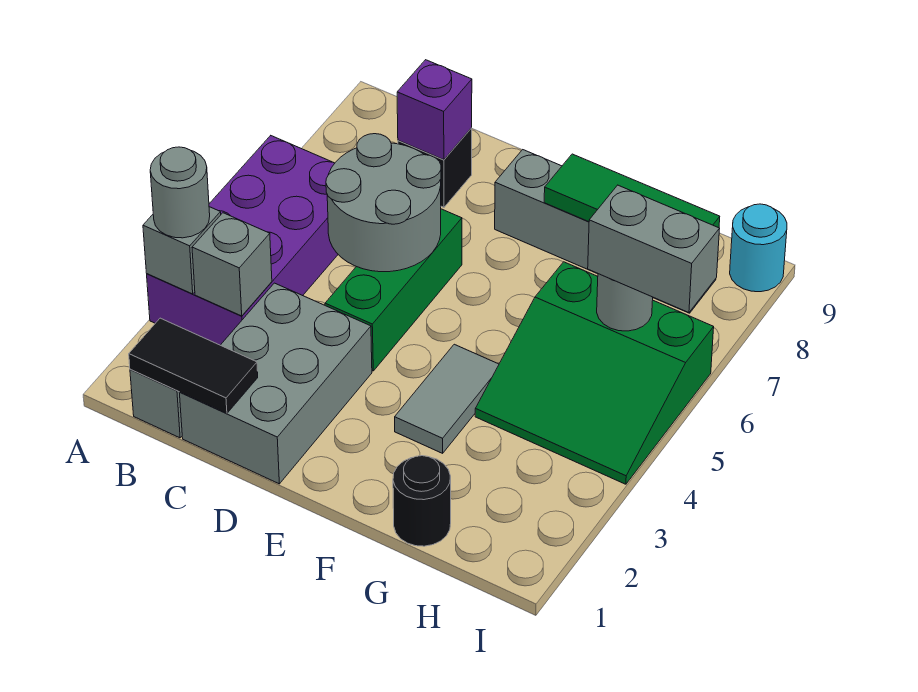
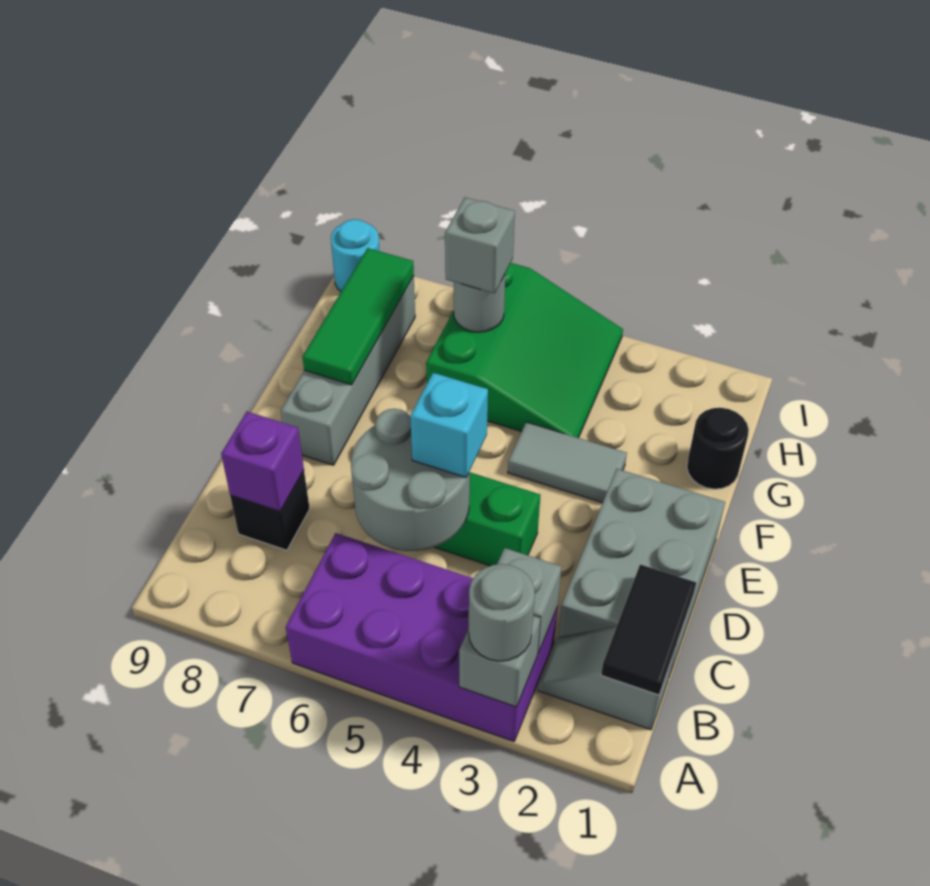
grey 2x3 brick [179,283,372,484] -> grey 2x3 brick turned to [558,469,725,676]
none -> cyan 1x1 brick [410,373,488,477]
grey 1x2 brick [588,185,720,313] -> grey 1x1 brick [445,197,515,293]

